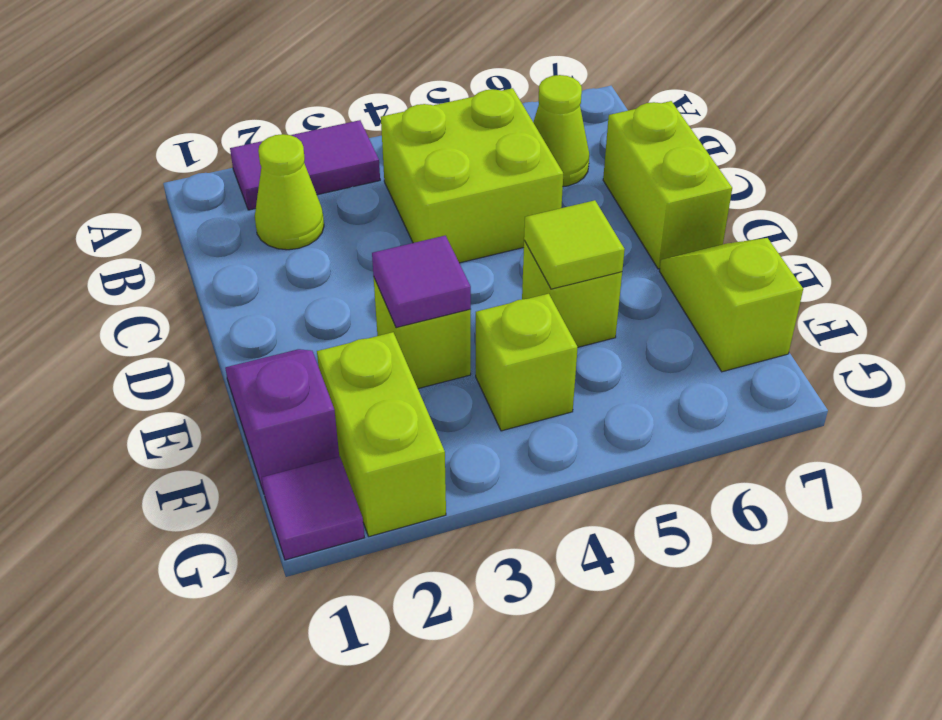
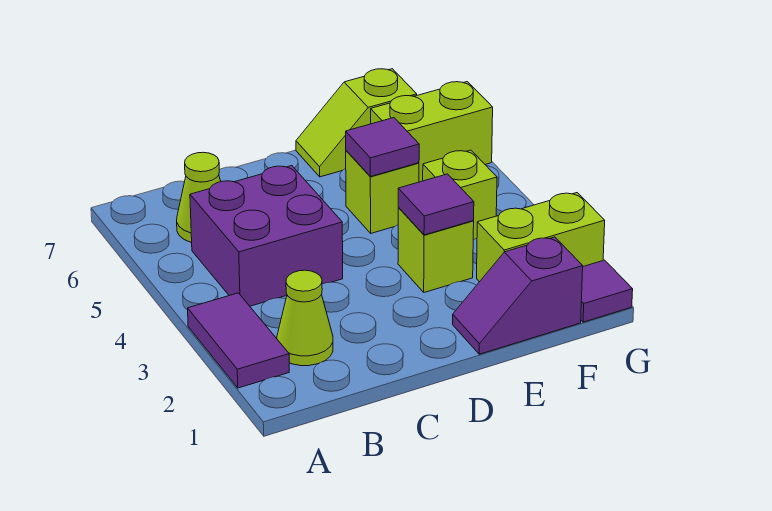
lime 2x2 brick [381,88,563,263] -> purple 2x2 brick [190,166,343,306]
lime 1x2 brick [603,101,732,269] -> lime 1x2 brick moved to [371,82,493,182]
lime 1x1 tile [524,200,625,289] -> purple 1x1 tile [346,118,419,177]

